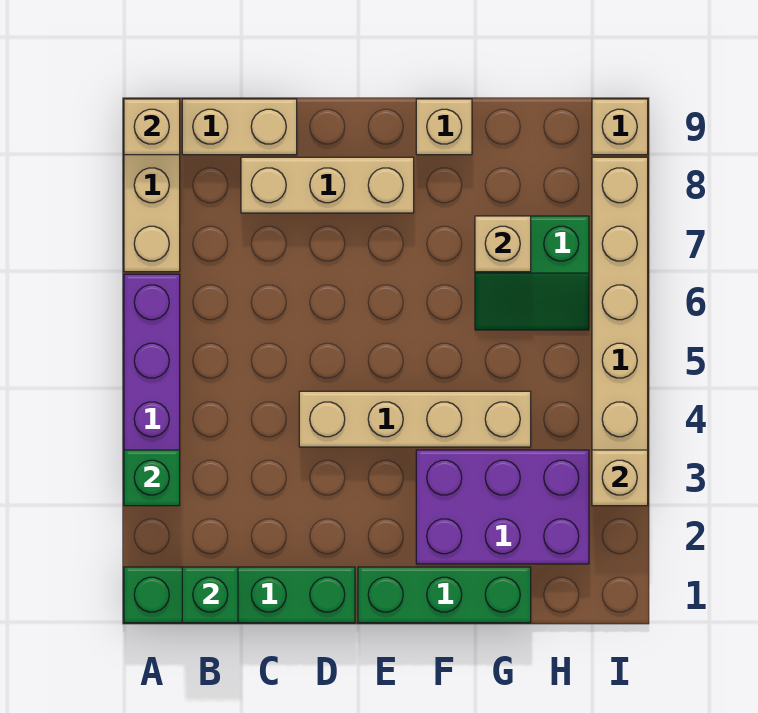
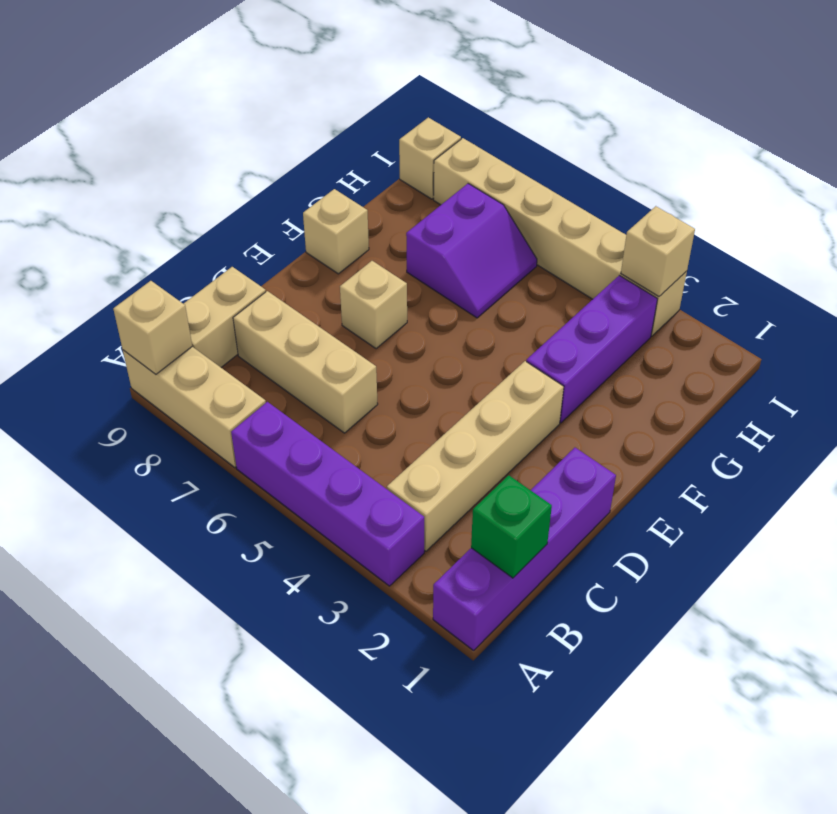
green 1x4 brick [124,567,355,623] -> purple 1x4 brick [433,448,616,650]
green 1x1 brick [124,450,180,506] -> none
tan 1x3 brick [241,157,414,213] -> tan 1x3 brick turned to [233,291,378,433]
tan 1x4 brick [299,391,531,447] -> tan 1x4 brick moved to [387,361,564,551]
green 1x3 brick [358,567,531,623] -> none
purple 2x3 brick [416,450,589,564] -> purple 1x3 brick [526,275,657,423]
green 2x2 slope [475,216,589,330] -> purple 2x2 slope [406,184,537,318]
tan 1x1 brick [475,216,531,272] -> tan 1x1 brick moved to [340,261,407,349]

